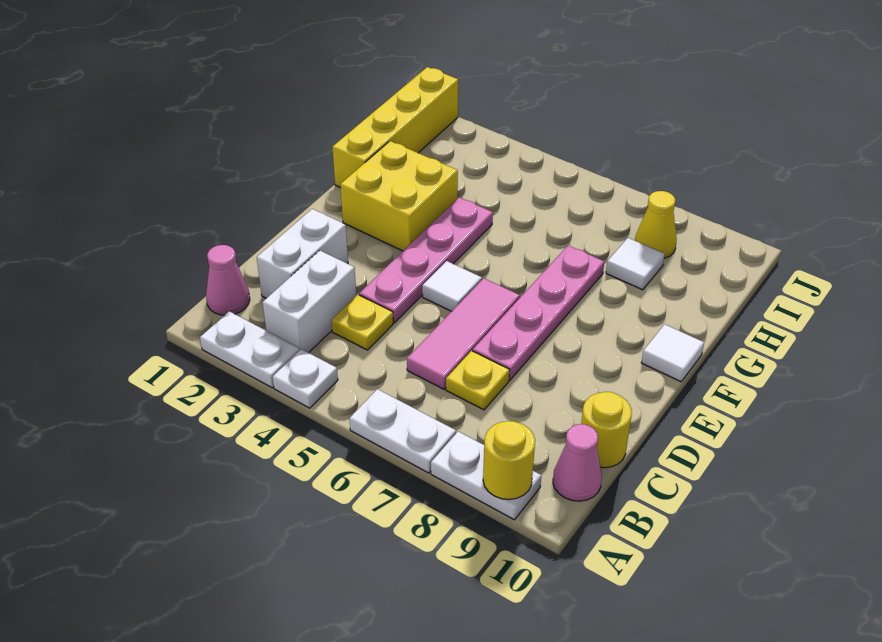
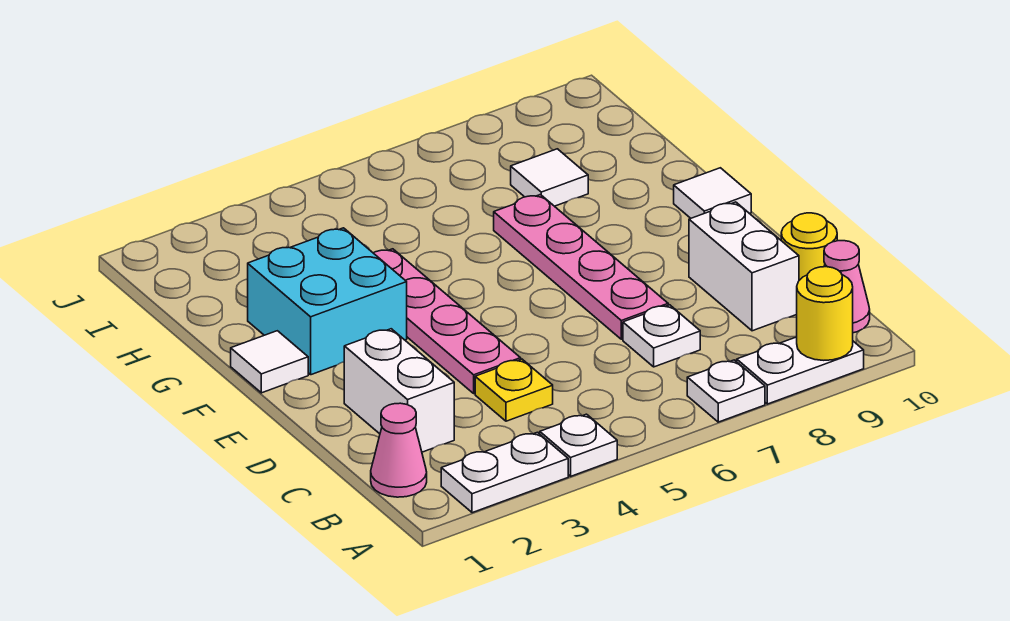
white 1x2 plate [349,389,456,473] -> white 1x1 plate [687,360,765,422]
white 1x2 brick [263,250,356,353] -> white 1x2 brick moved to [689,202,799,331]
pink 1x3 tile [407,278,520,389] -> none
yellow 1x1 plate [446,351,509,410] -> white 1x1 plate [623,305,700,367]
white 1x1 tile [422,261,482,311] -> white 1x1 tile moved to [231,331,308,393]
yellow 2x2 brick [340,141,458,251] -> cyan 2x2 brick [248,228,407,375]
yellow 1x4 brick [332,67,458,187] -> none
yellow 1x1 cone [635,191,677,258] -> none

